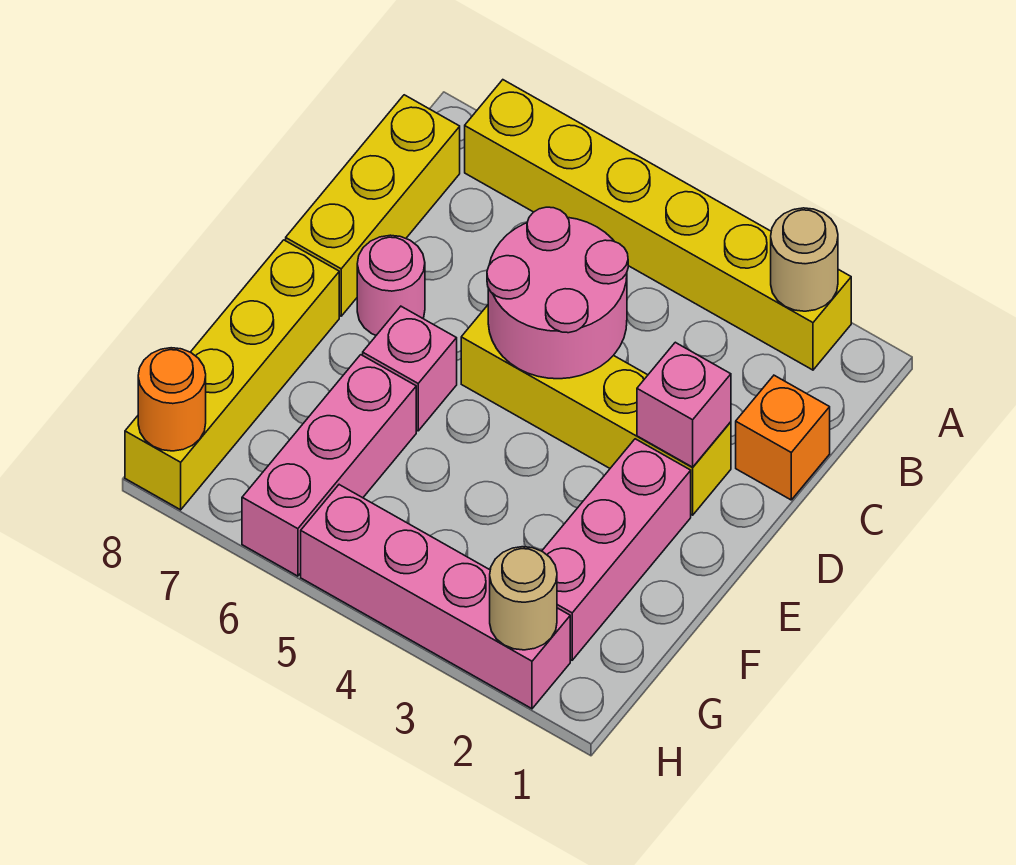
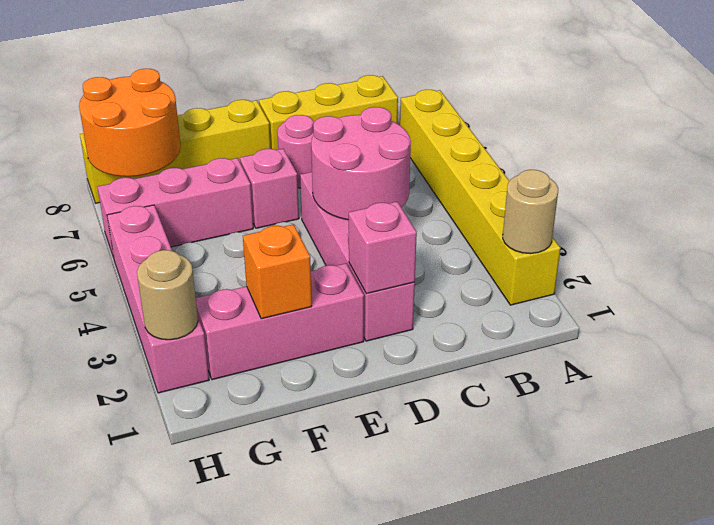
orange 1x1 brick [736,375,830,500] -> orange 1x1 brick moved to [243,224,312,319]
yellow 1x4 brick [461,305,731,515] -> pink 1x4 brick [300,172,415,341]
orange 1x1 round brick [138,348,206,451] -> orange 2x2 round brick [79,69,181,177]

